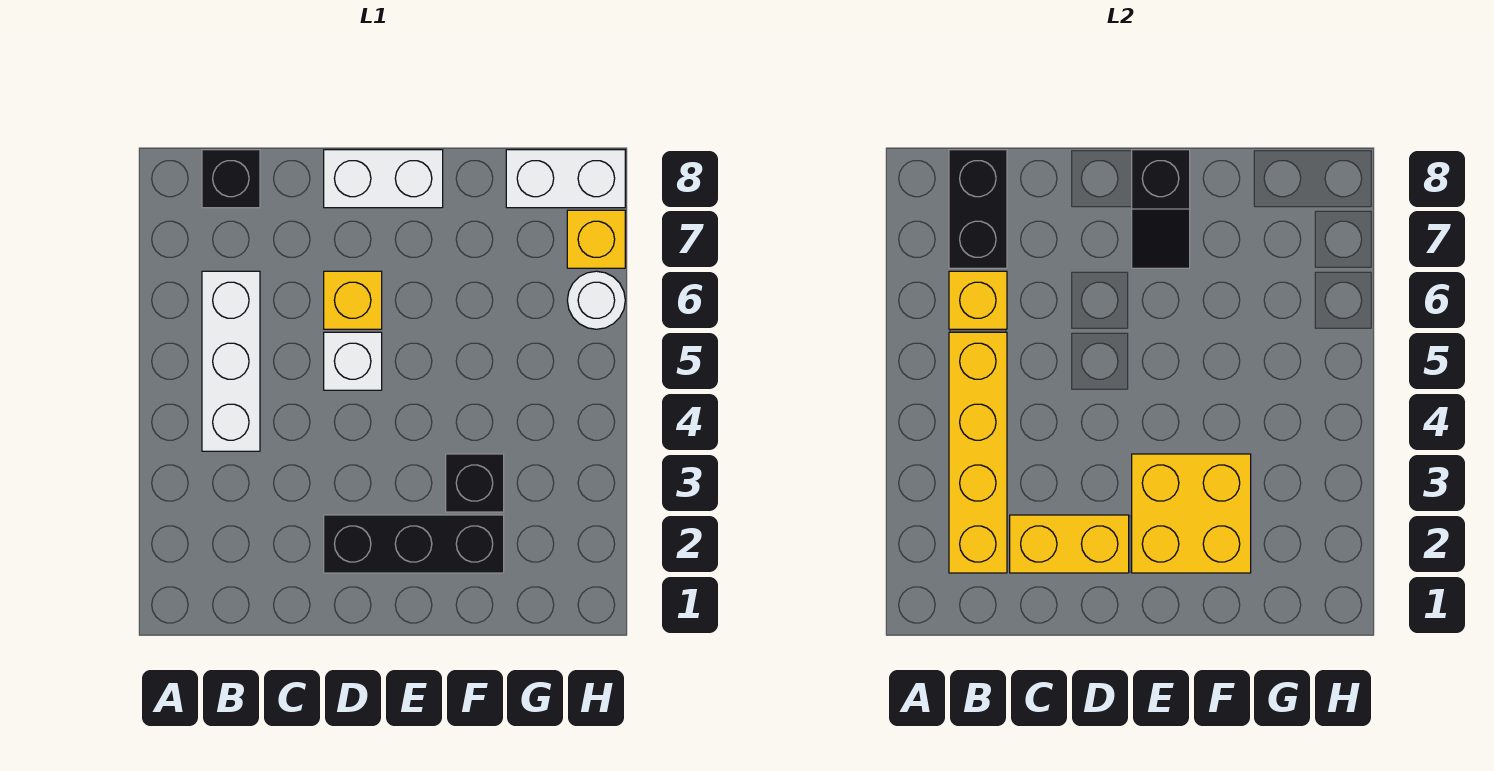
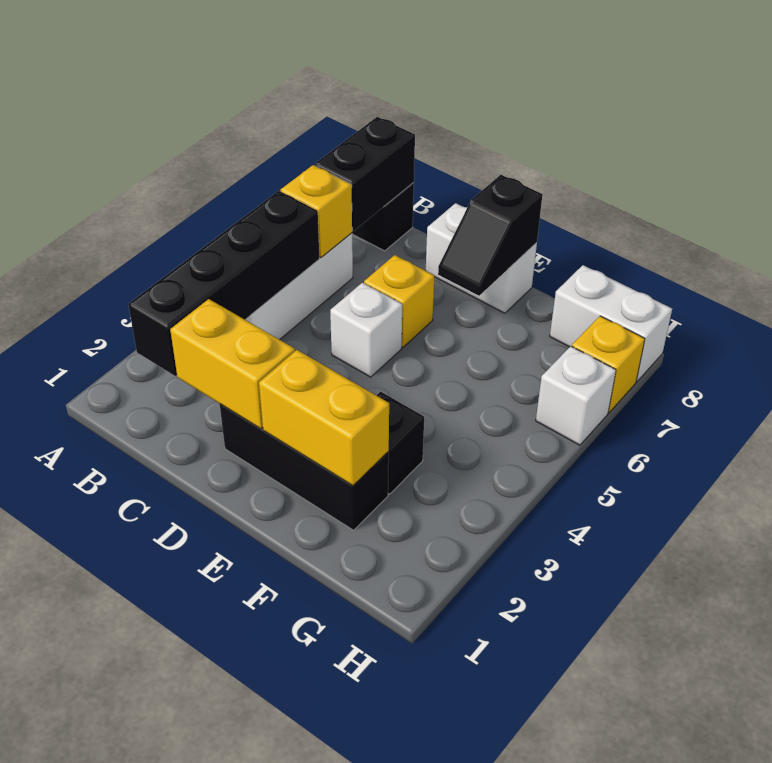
yellow 1x4 brick [949,332,1007,573] -> black 1x4 brick [128,191,319,376]
yellow 2x2 brick [1132,454,1251,573] -> yellow 1x2 brick [259,350,389,486]
white 1x1 round brick [567,271,625,329] -> white 1x1 brick [536,346,616,445]

